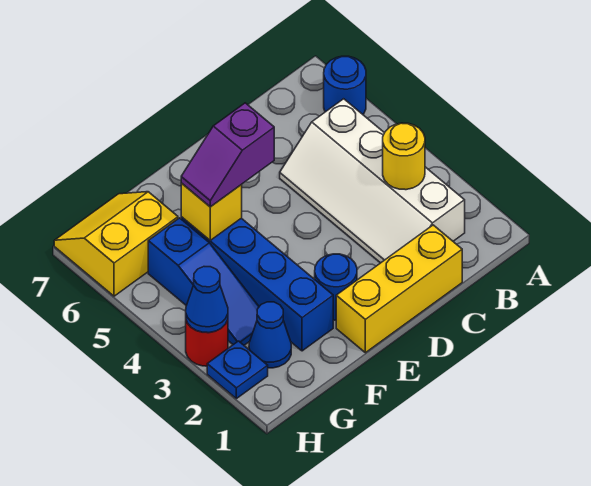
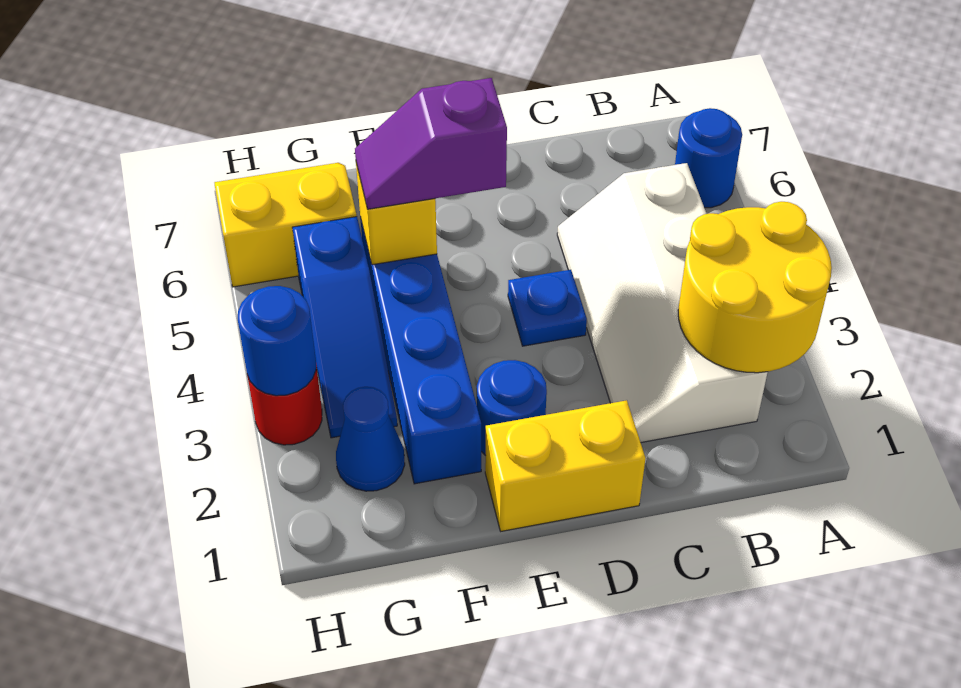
yellow 1x1 round brick [383,123,425,190] -> yellow 2x2 round brick [678,202,832,373]
yellow 1x3 brick [336,225,462,353] -> yellow 1x2 brick [485,400,646,531]
blue 1x1 plate [207,341,268,399] -> blue 1x1 plate moved to [508,270,587,346]
blue 1x1 cone [186,267,228,333] -> blue 1x1 round brick [238,286,316,396]

